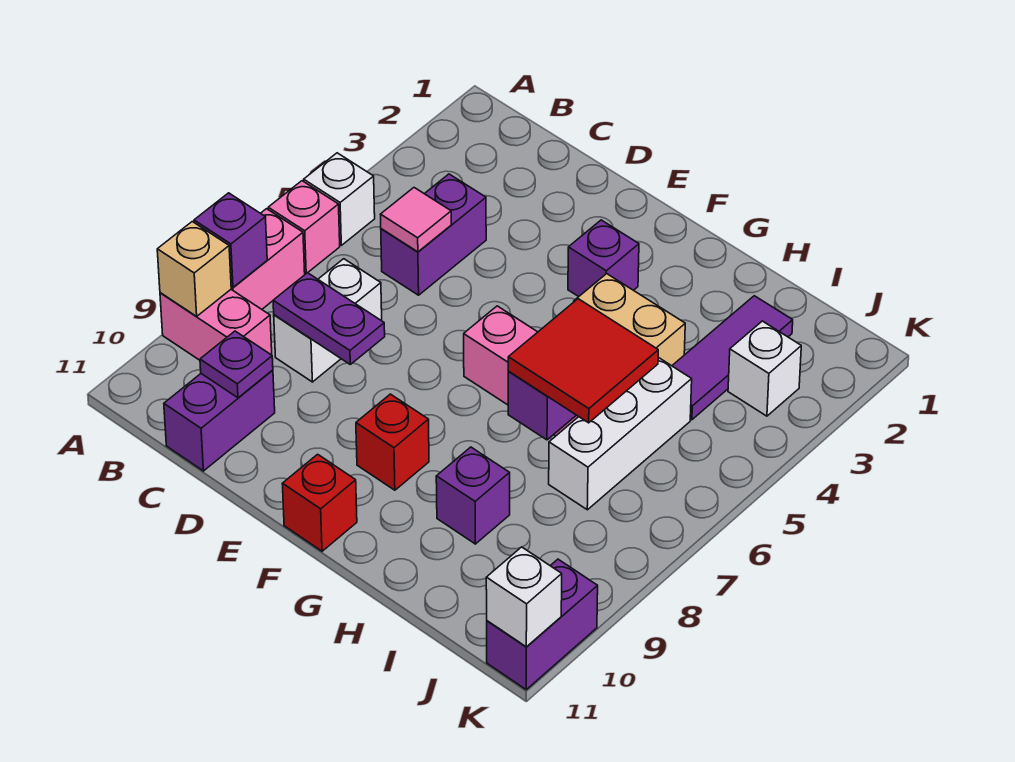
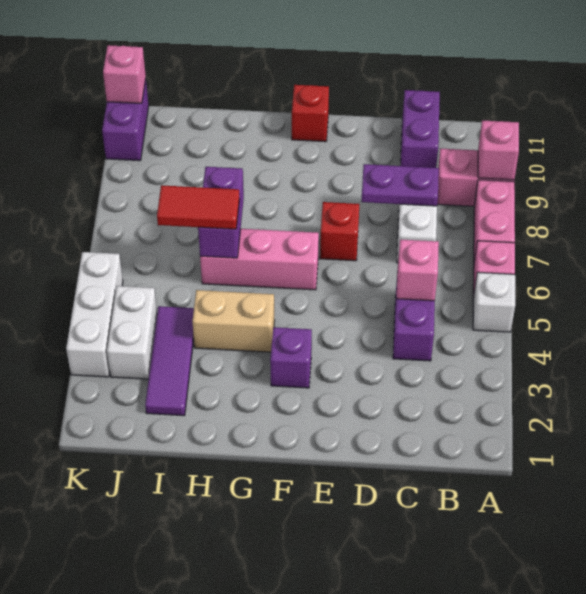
purple 1x1 brick [194,193,267,287] -> none
tan 1x1 brick [157,222,231,317] -> pink 1x1 brick [478,120,519,180]
pink 1x1 tile [380,188,451,252] -> pink 1x1 brick [397,239,439,301]
purple 1x1 plate [200,331,273,398] -> none
red 1x1 brick [356,394,429,490] -> red 1x1 brick moved to [320,202,359,261]
red 2x2 tile [508,299,658,423] -> red 1x2 tile [157,185,240,229]
purple 1x1 brick [436,447,510,544] -> none
white 1x3 brick [549,357,692,510] -> white 1x3 brick moved to [66,252,123,377]
white 1x1 brick [728,321,801,416] -> white 1x2 brick [107,286,157,379]
white 1x1 brick [486,547,562,647] -> pink 1x1 brick [103,45,146,103]

